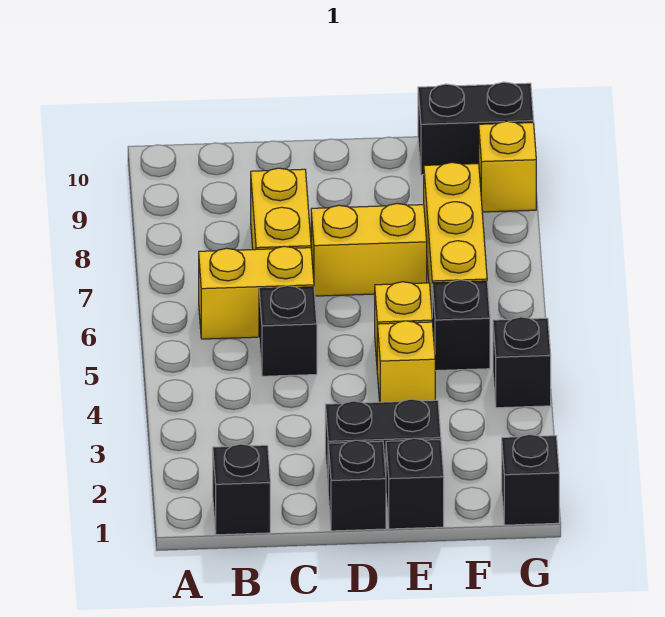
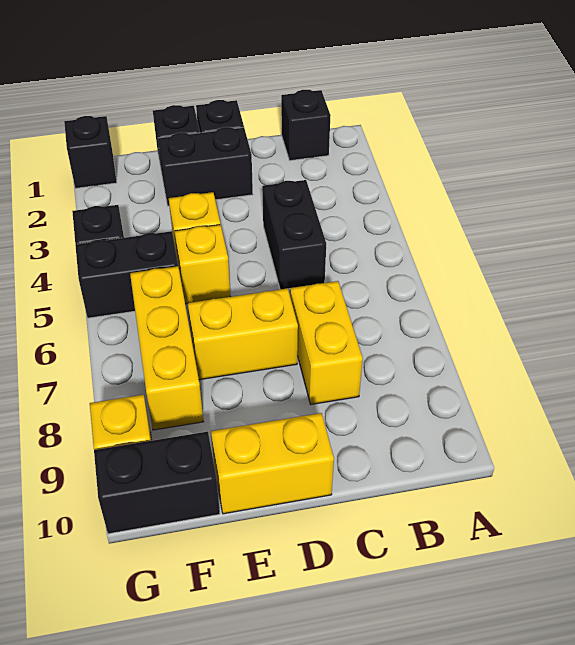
yellow 1x2 brick [199,246,314,339] -> yellow 1x2 brick moved to [211,413,334,514]
black 1x1 brick [259,286,317,376] -> black 1x2 brick [262,180,326,289]
black 1x1 brick [432,280,490,371] -> black 1x2 brick [75,231,178,318]

